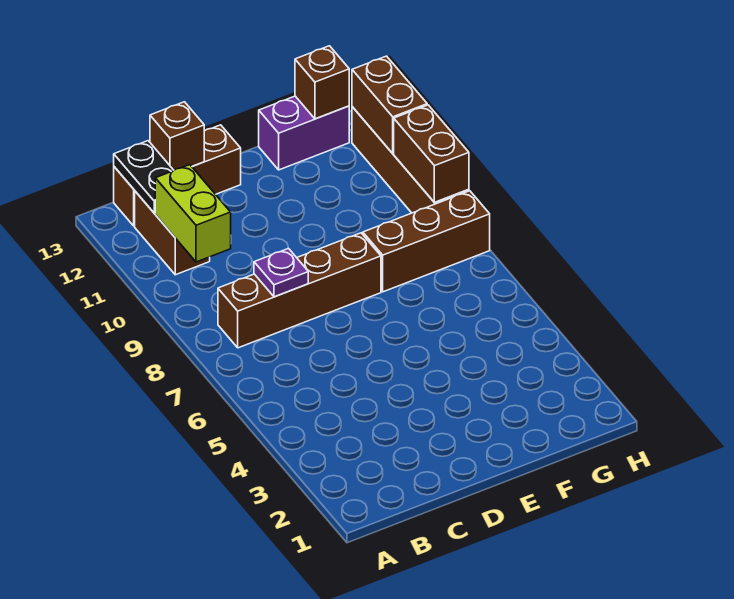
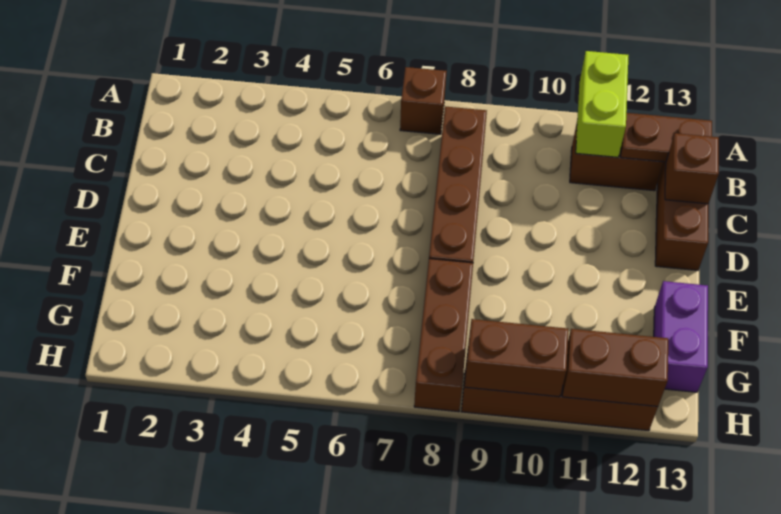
lime 1x2 brick [155,165,231,262] -> lime 1x2 brick turned to [576,51,629,157]
black 1x2 plate [114,141,174,213] -> brown 1x2 plate [621,113,712,162]
purple 1x1 plate [254,248,308,297] -> none
brown 1x1 brick [295,46,349,119] -> brown 1x1 brick moved to [400,67,447,134]

